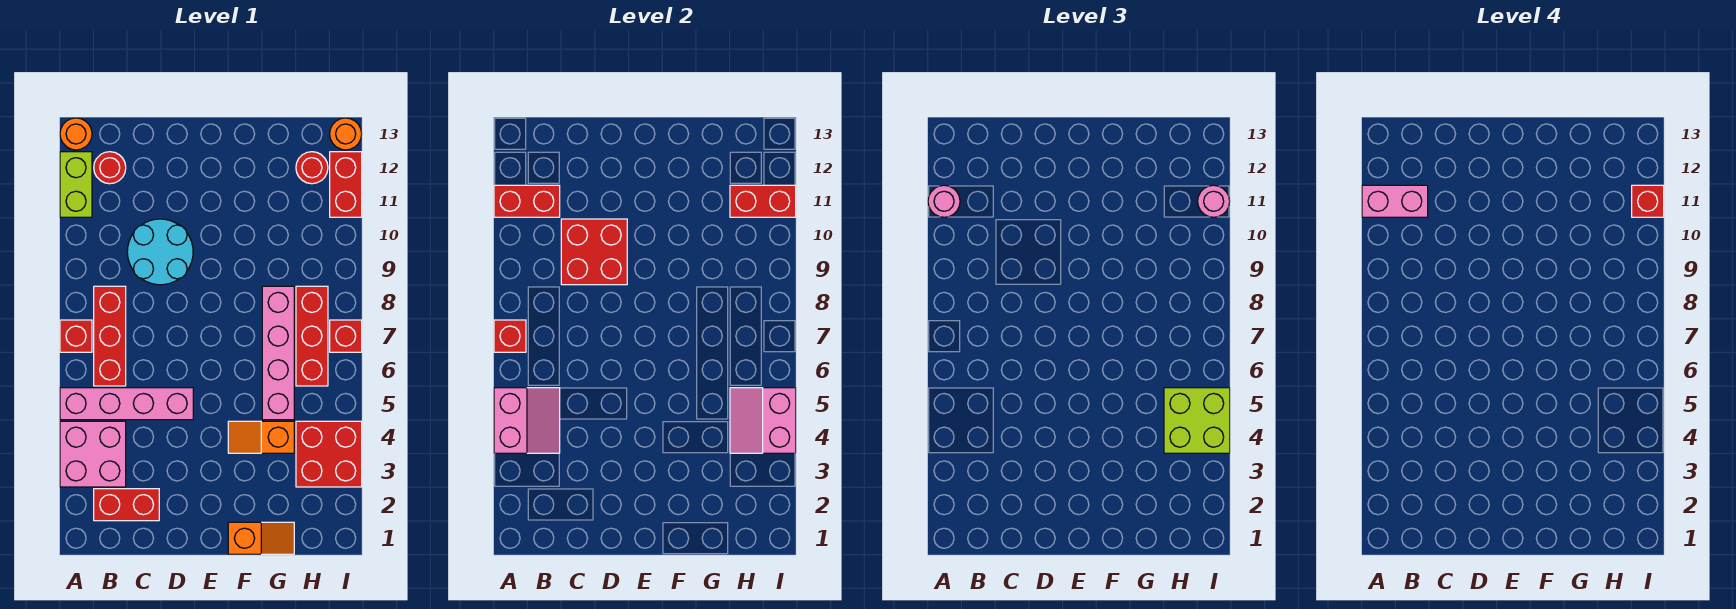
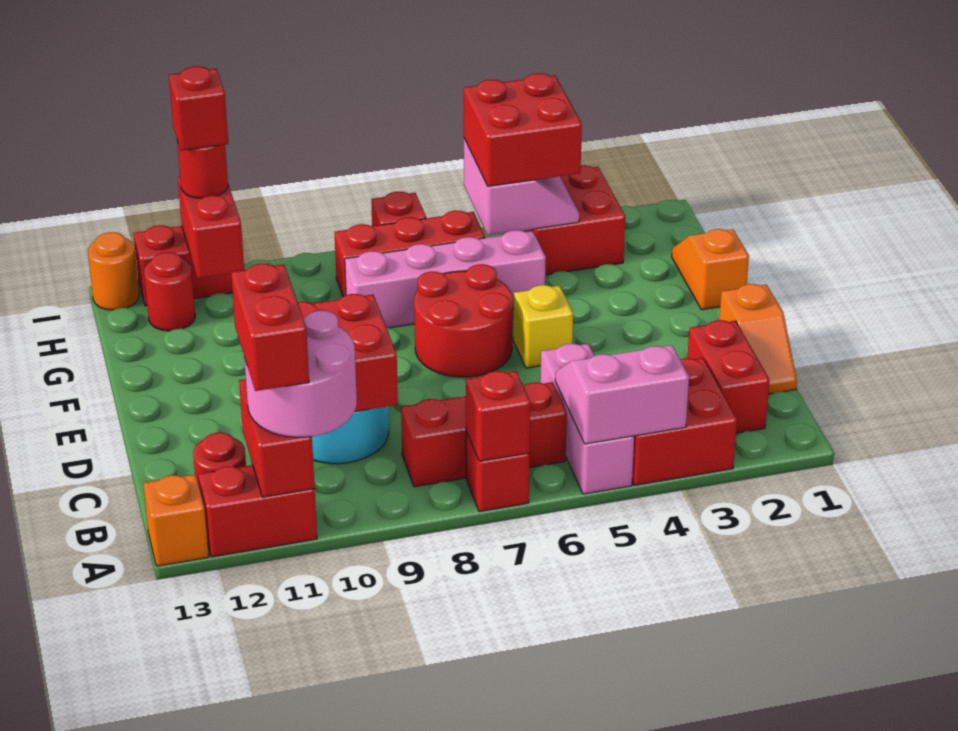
pink 2x2 brick [60,421,126,487] -> red 2x2 brick [632,358,737,485]
pink 1x4 brick [60,388,193,420] -> pink 1x3 brick [540,344,634,494]
lime 1x2 brick [60,152,92,217] -> red 1x2 brick [198,465,317,557]
pink 1x1 round brick [928,185,960,217] -> pink 2x2 round brick [244,310,357,437]
pink 1x2 brick [1362,185,1428,217] -> red 1x2 brick [231,264,309,391]
orange 1x1 round brick [60,118,92,150] -> orange 1x1 brick [143,474,209,566]
none -> yellow 1x1 brick [513,285,573,368]
none -> red 2x2 round brick [414,264,513,377]
orange 1x2 slope [228,421,294,453] -> orange 1x2 slope moved to [719,284,797,394]
pink 2x2 slope [730,388,796,453] -> pink 2x2 slope turned to [464,139,579,236]
lime 2x2 brick [1164,388,1230,453] -> red 2x2 brick [464,73,582,186]
pink 1x1 round brick [1198,185,1230,217] -> red 1x1 round brick [177,140,228,199]

